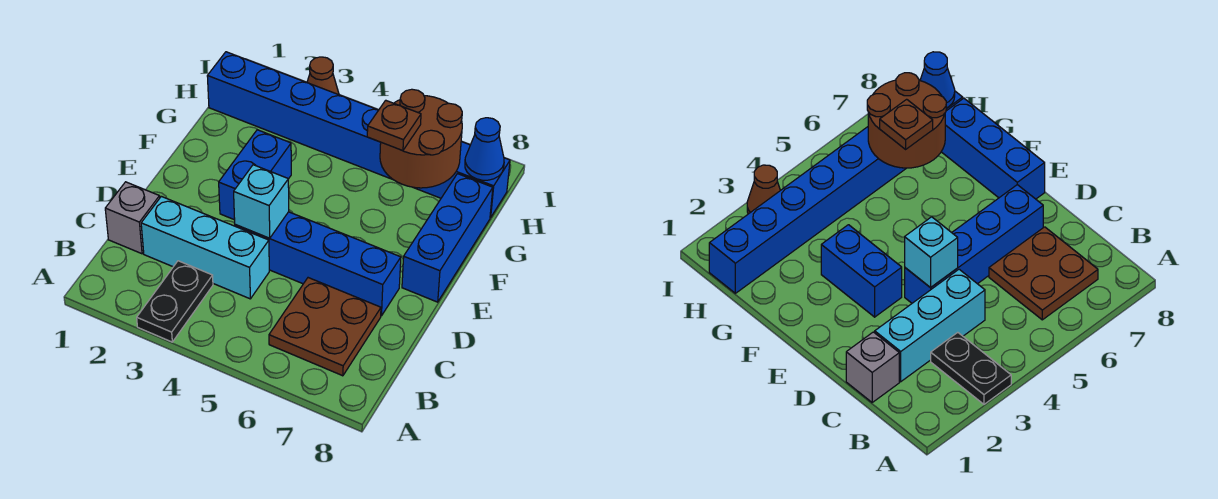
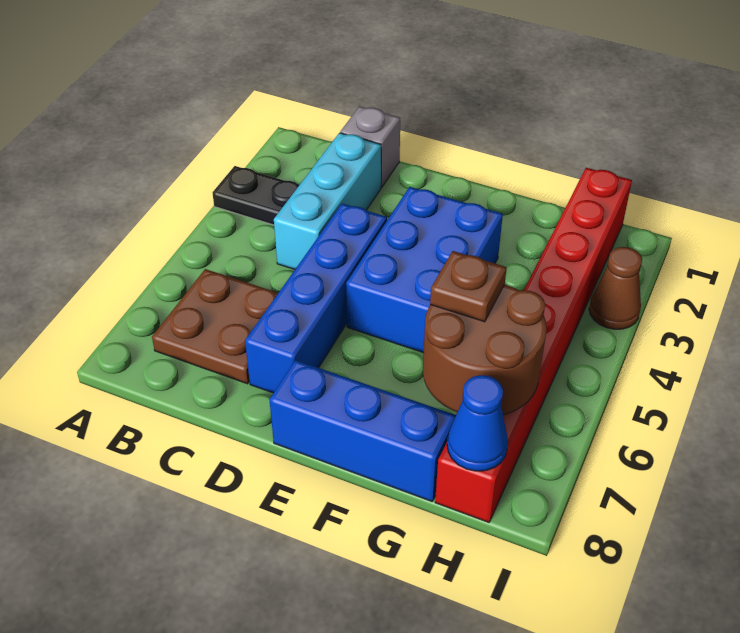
cyan 1x1 brick [234,165,289,238] -> none
blue 1x2 brick [219,130,291,220] -> blue 2x3 brick [346,187,503,353]
blue 1x8 brick [207,52,510,218] -> red 1x8 brick [435,168,632,522]

